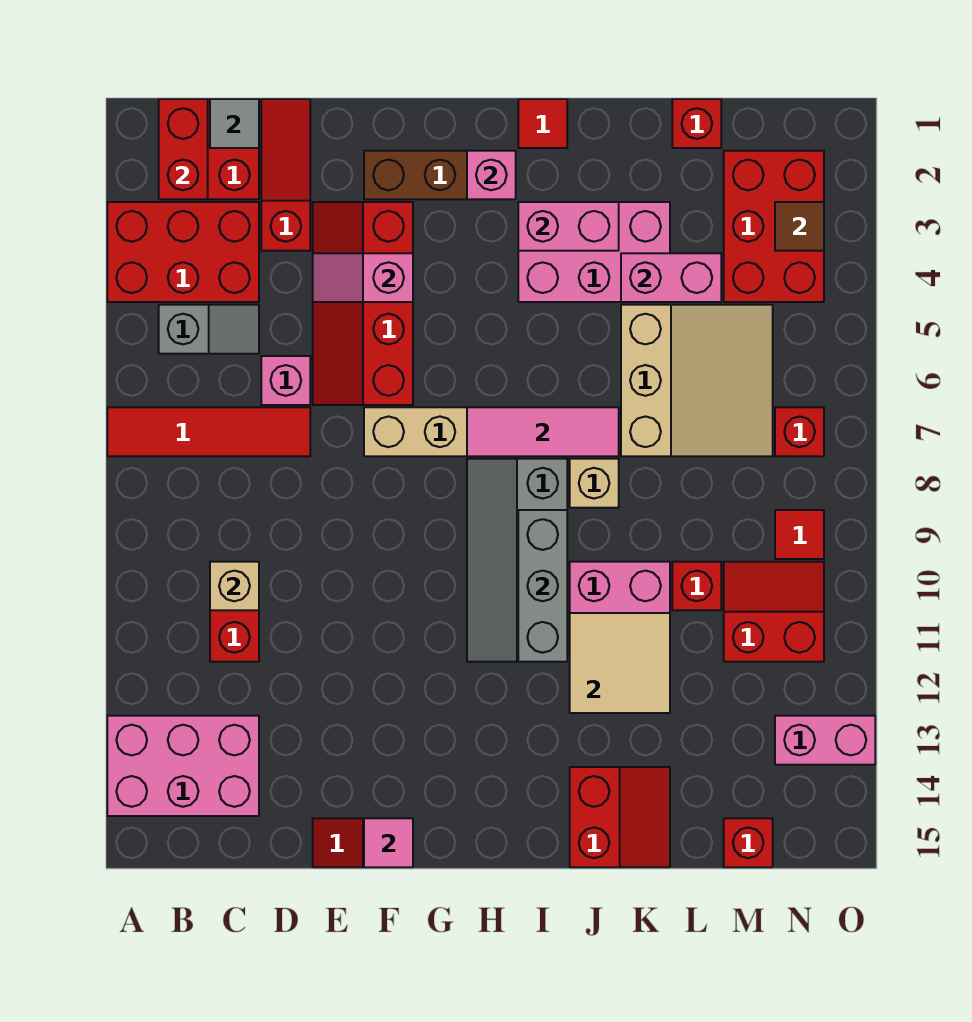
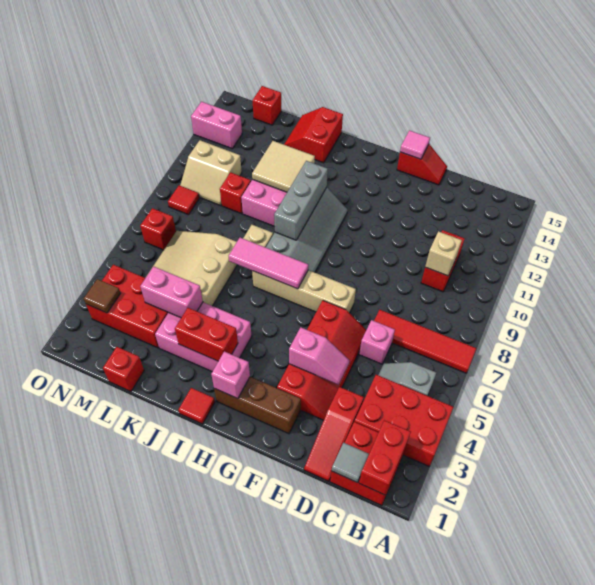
pink 2x3 brick [107,716,259,816] -> none
pink 1x2 brick [518,202,619,251] -> red 1x2 brick [175,308,238,361]
red 2x3 brick [724,151,824,302] -> red 2x3 brick turned to [86,265,168,348]
red 2x2 slope [724,562,824,662] -> tan 2x2 slope [180,140,242,205]

